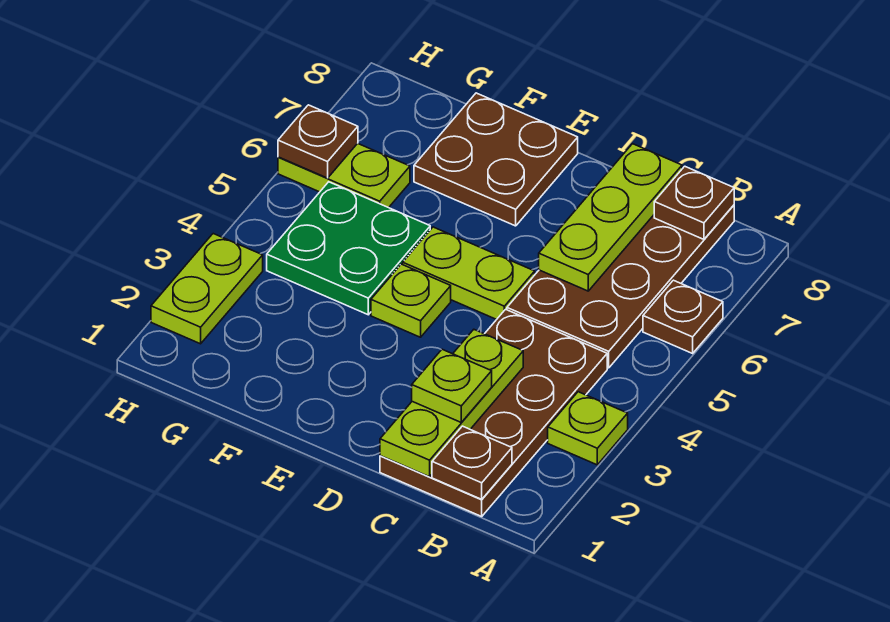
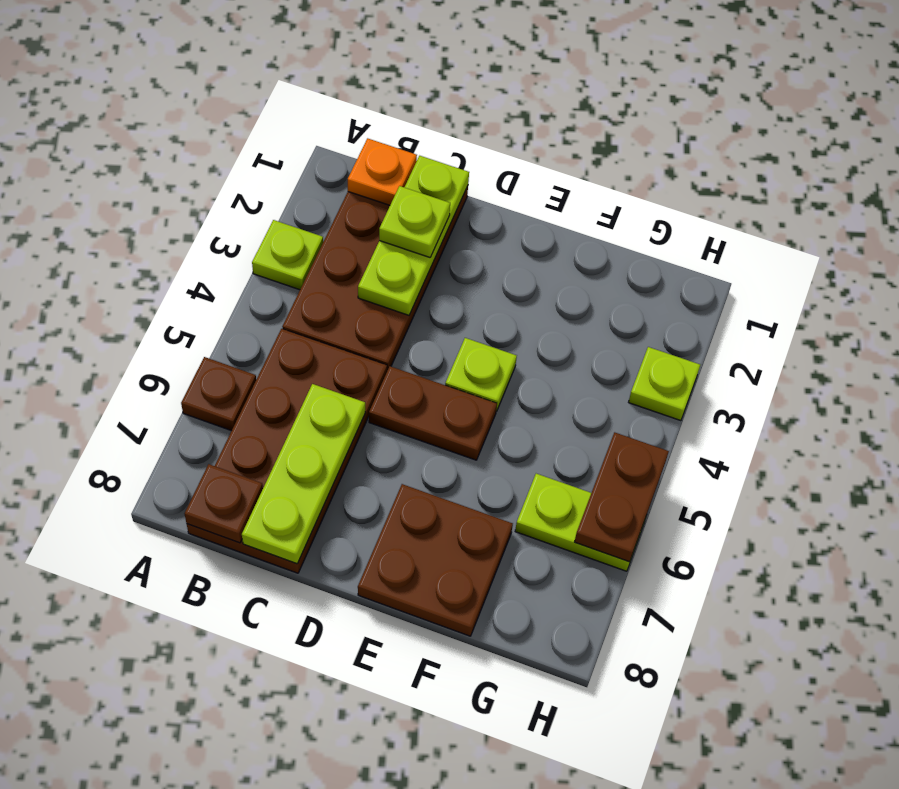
brown 1x1 plate [432,426,512,499] -> orange 1x1 plate [348,138,417,205]
lime 1x2 plate [403,227,535,320] -> brown 1x2 plate [369,366,497,460]
green 2x2 plate [267,182,430,315] -> none
lime 1x2 plate [151,234,263,344] -> lime 1x1 plate [629,347,700,421]
brown 1x1 plate [278,105,358,178] -> brown 1x2 plate [575,432,669,562]

